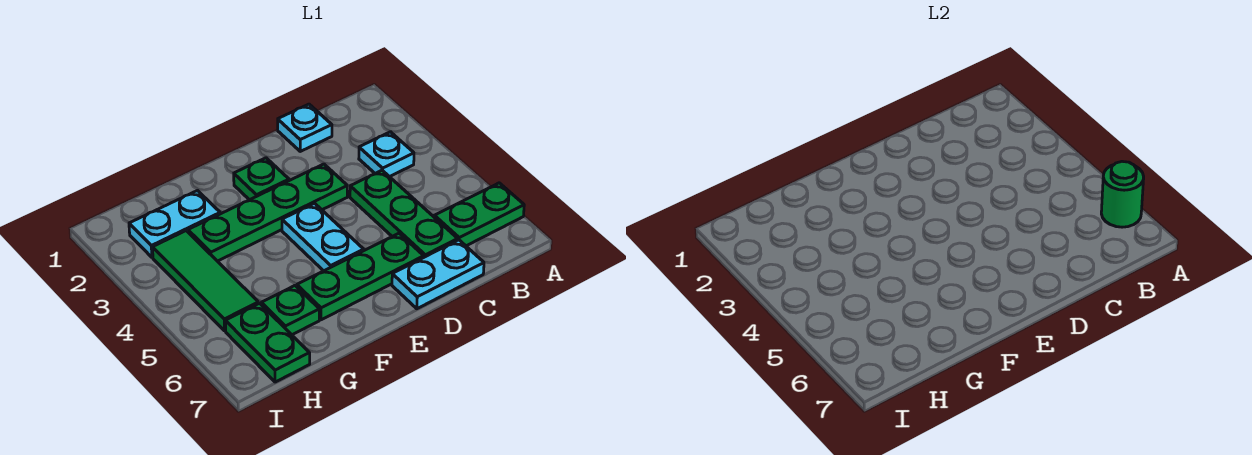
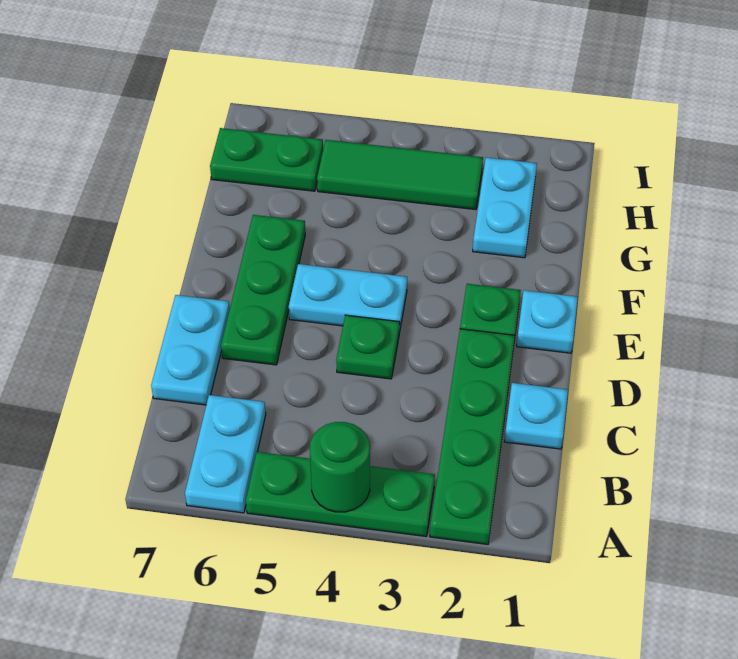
green 1x2 plate [434,183,524,246] -> cyan 1x2 plate [185,395,266,513]
green 1x1 round brick [1101,161,1144,227] -> green 1x1 round brick moved to [310,422,370,512]
cyan 1x1 plate [359,132,414,177] -> cyan 1x1 plate moved to [517,290,578,353]
green 1x3 plate [350,170,458,257] -> green 1x3 plate moved to [246,452,435,537]
green 1x4 plate [188,164,347,261] -> green 1x4 plate moved to [430,329,515,544]
green 1x1 plate [261,286,319,335] -> green 1x1 plate moved to [336,315,400,379]

